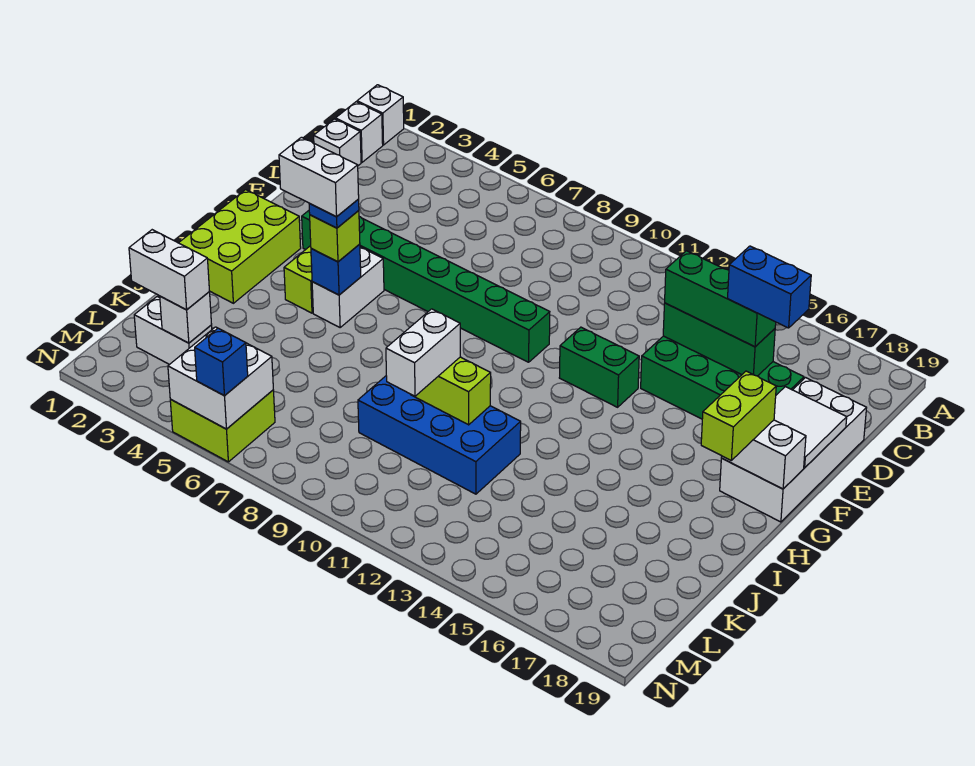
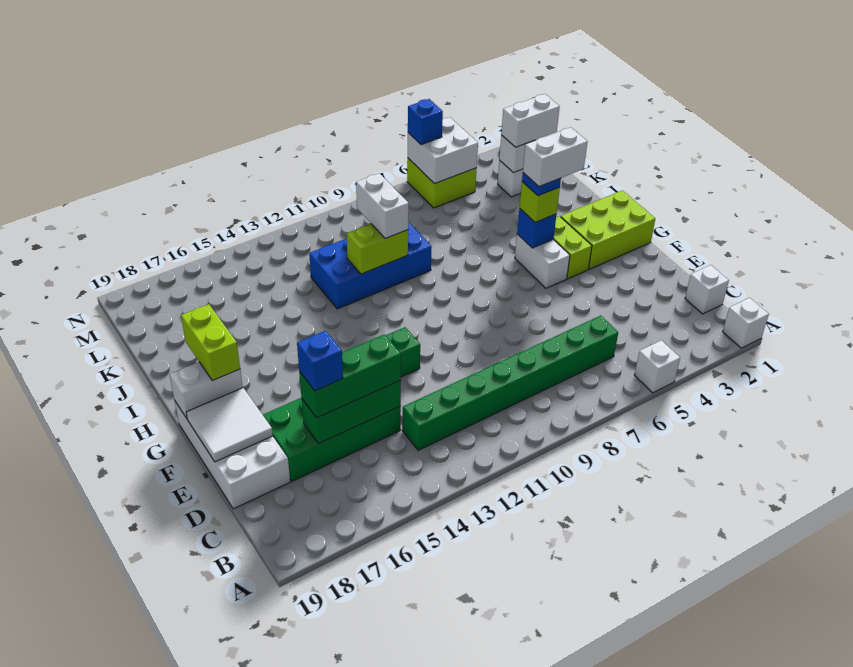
white 1x1 brick [335,102,383,162] -> white 1x1 brick moved to [635,340,680,393]
blue 1x2 brick [728,246,811,328] -> blue 1x1 brick [297,331,343,391]
green 1x8 brick [302,211,550,362] -> green 1x8 brick moved to [402,316,618,450]
lime 2x3 brick [179,190,301,303] -> lime 2x3 brick turned to [561,191,655,269]

